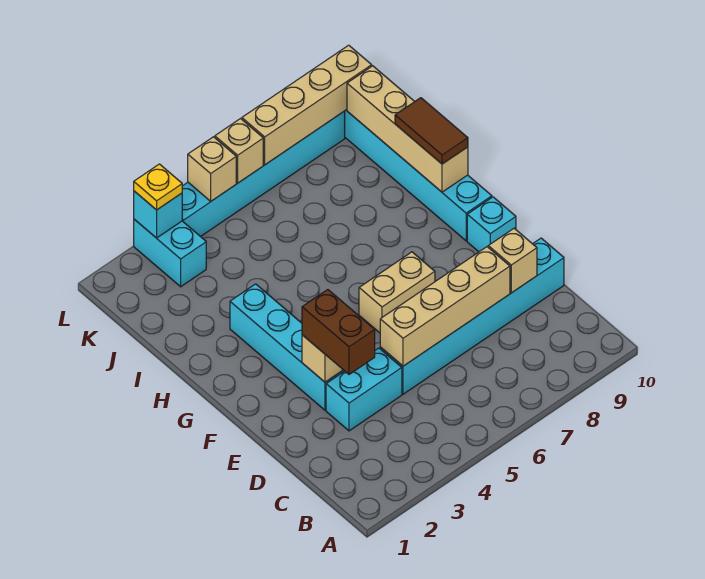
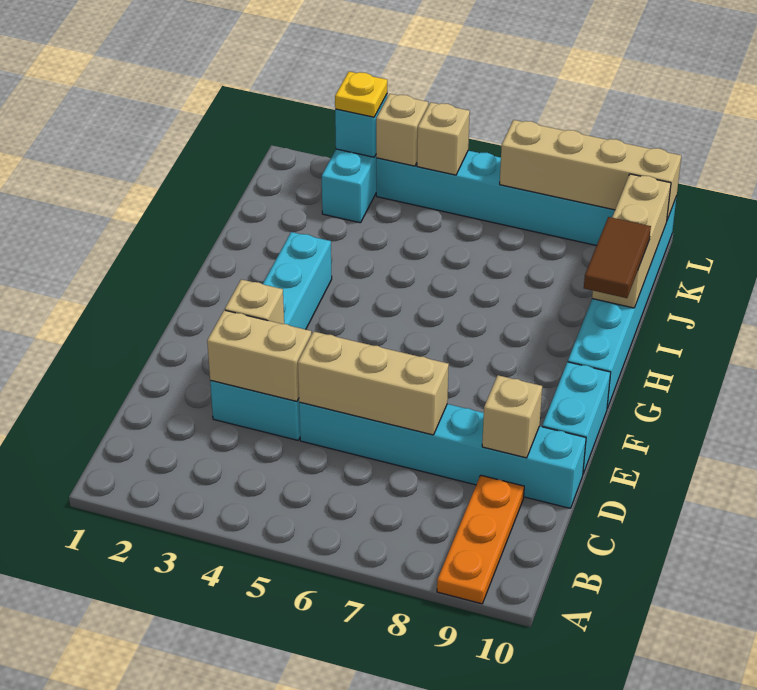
none -> orange 1x3 plate [437,475,524,604]
brown 1x2 brick [302,290,375,374] -> none
tan 1x4 brick [380,247,510,366] -> tan 1x3 brick [298,332,449,435]
tan 1x2 brick [359,252,435,333] -> tan 1x2 brick moved to [207,310,311,401]
cyan 1x1 brick [467,197,516,252] -> cyan 1x2 brick [542,362,611,473]
tan 1x4 brick [347,66,468,192] -> tan 1x3 brick [592,174,671,308]
tan 1x1 brick [215,119,263,183] -> tan 1x1 brick moved to [376,94,428,166]

